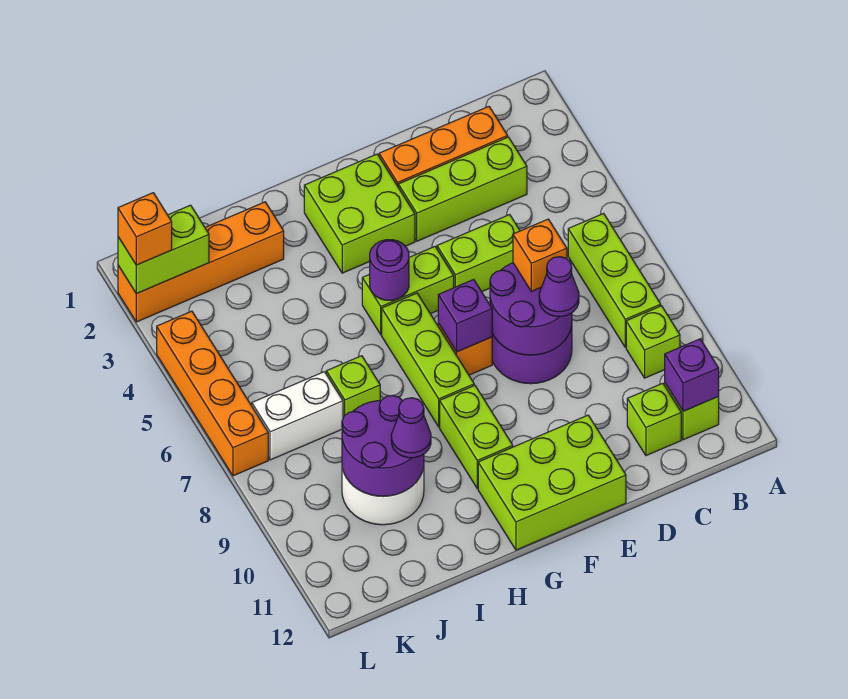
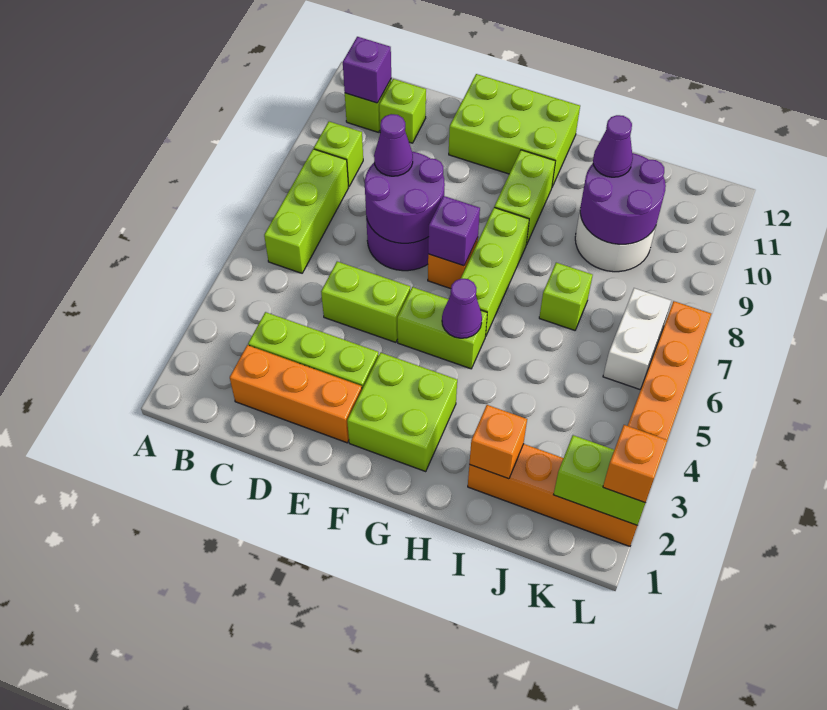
orange 1x1 brick [513,219,567,291] -> orange 1x1 brick moved to [469,405,527,479]
purple 1x1 round brick [370,240,409,300] -> purple 1x1 cone [442,279,482,338]
white 1x2 brick [252,372,343,460] -> white 1x2 brick turned to [603,288,671,389]

